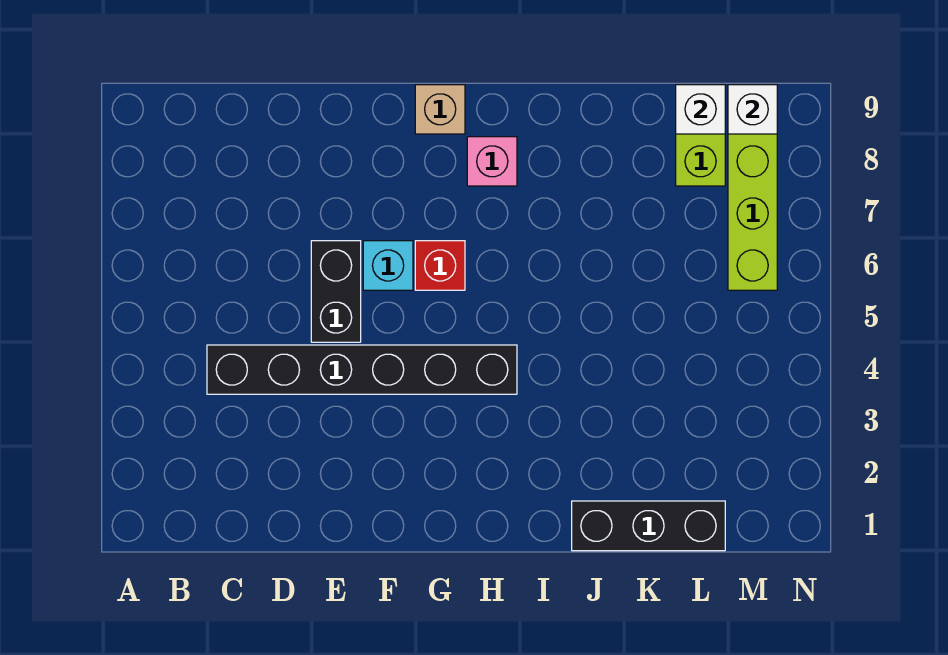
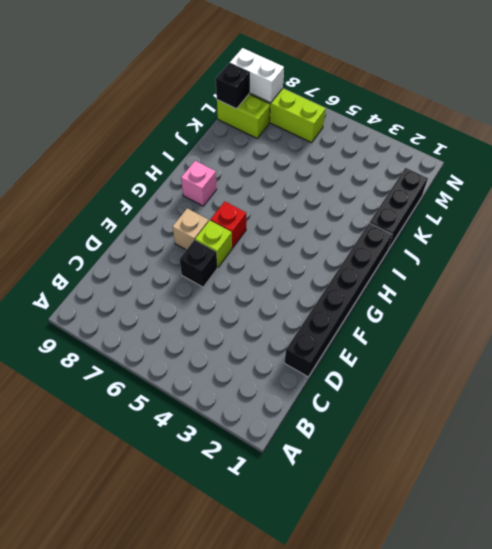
black 1x6 brick [207,345,517,394] -> black 1x6 brick moved to [285,223,392,377]
black 1x2 brick [311,241,361,342] -> black 1x1 brick [179,240,217,287]
cyan 1x1 brick [363,241,413,290] -> lime 1x1 brick [195,221,232,267]
tan 1x1 brick [415,85,465,134] -> tan 1x1 brick moved to [173,208,209,250]
white 1x1 brick [676,85,725,134] -> black 1x1 brick [216,63,249,109]
white 1x1 brick [728,85,777,134] -> white 1x2 brick [230,48,284,103]

